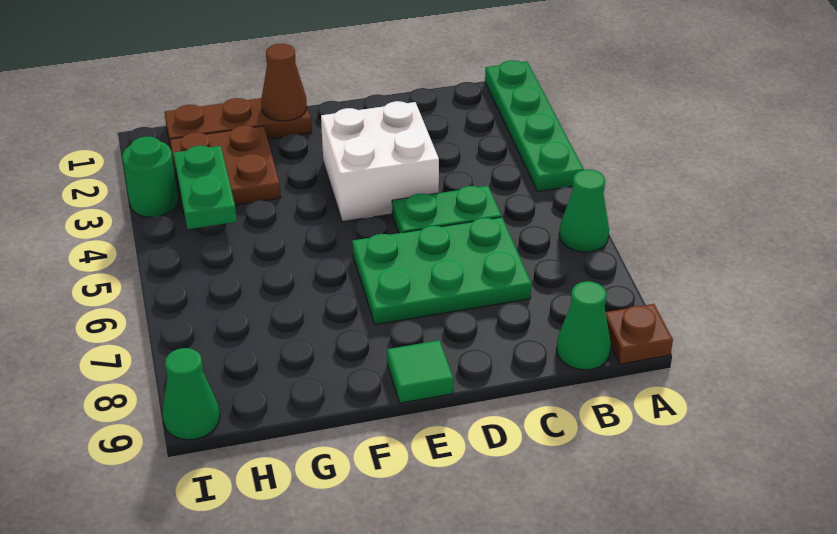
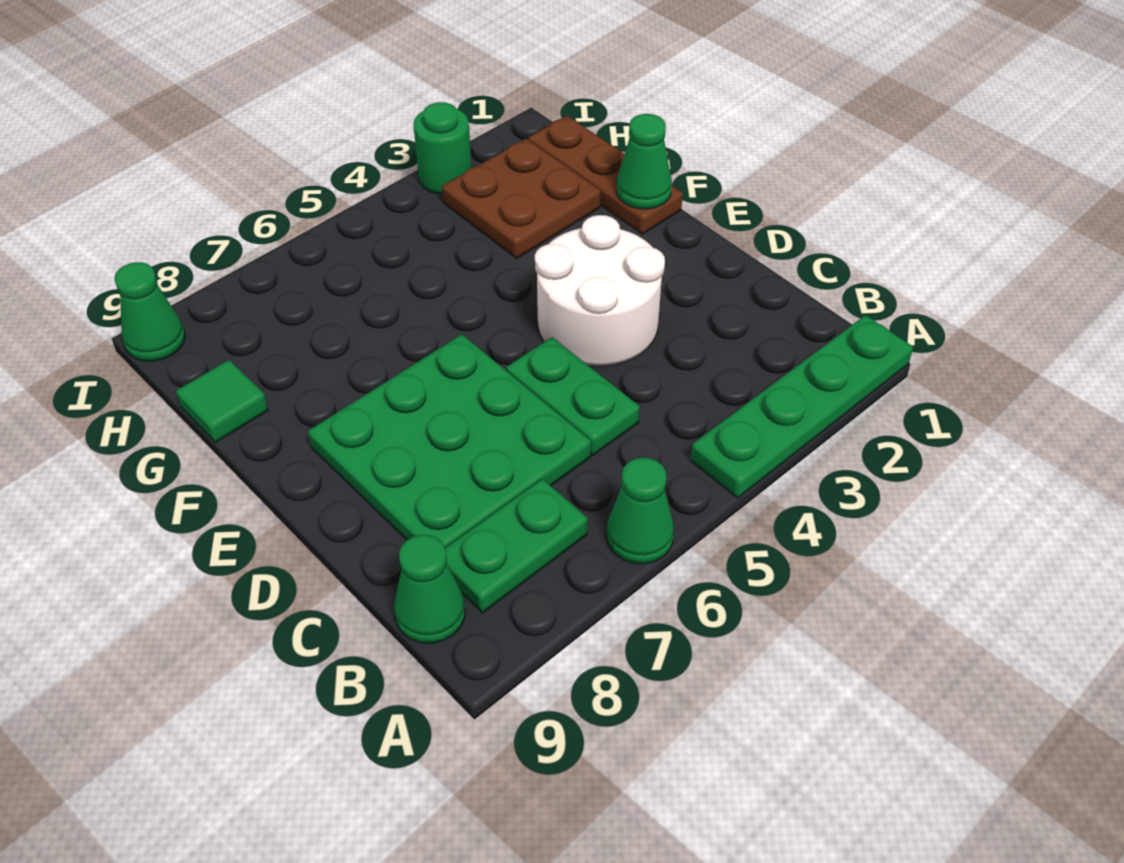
brown 1x1 plate [605,304,673,364] -> none
green 2x3 plate [352,217,531,325] -> green 3x3 plate [308,334,591,548]
white 2x2 brick [321,101,439,222] -> white 2x2 round brick [535,215,665,366]
green 1x1 tile [387,340,453,403] -> green 1x1 tile moved to [176,360,268,442]
brown 1x1 cone [261,44,307,121] -> green 1x1 cone [616,114,672,209]
green 1x2 plate [173,146,237,229] -> green 1x2 plate moved to [445,479,588,613]

